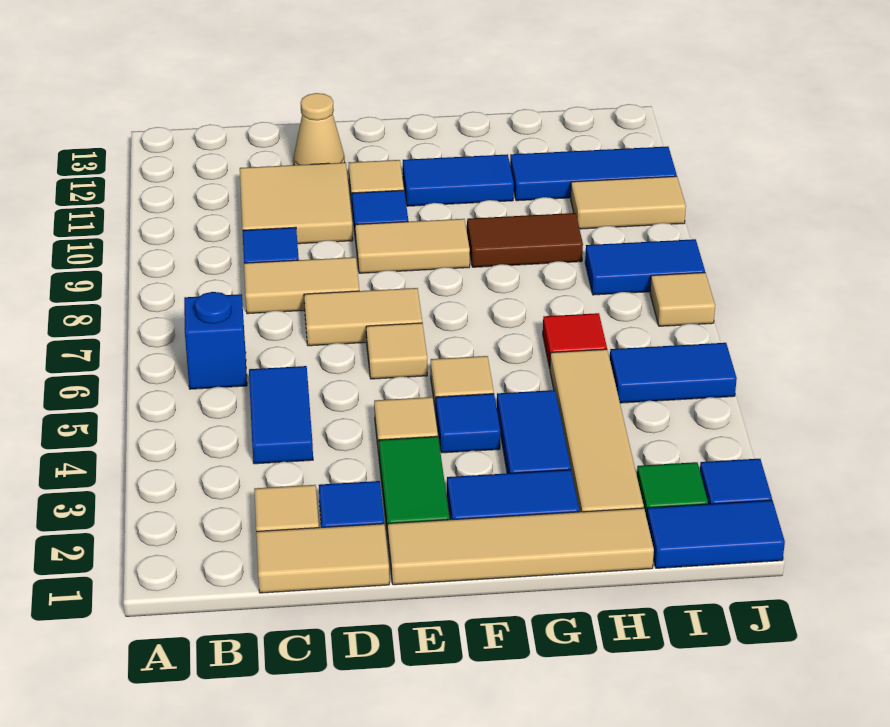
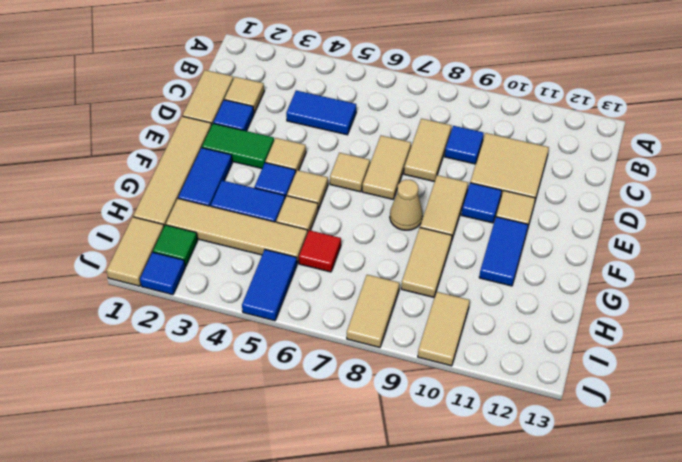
blue 1x1 brick [184,292,247,389] -> none
tan 1x1 cone [293,93,345,165] -> tan 1x1 cone moved to [390,180,423,230]
brown 1x2 tile [467,213,583,267] -> tan 1x2 tile [401,228,452,297]
blue 1x3 tile [510,146,677,201] -> none
blue 1x2 tile [647,500,785,568] -> tan 1x2 tile [106,217,164,286]
blue 1x2 tile [585,239,705,295] -> tan 1x2 tile [347,275,400,347]
tan 1x1 tile [650,273,715,326] -> tan 1x1 tile moved to [276,196,318,234]

